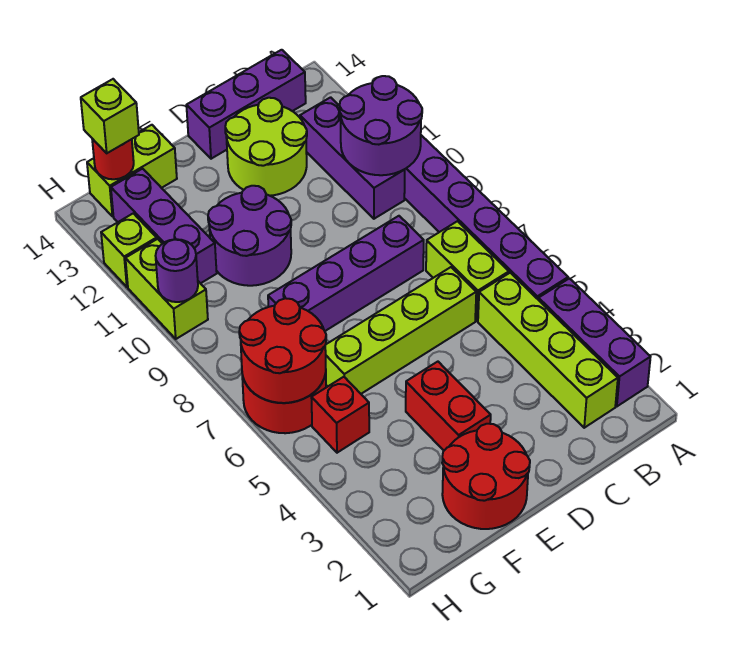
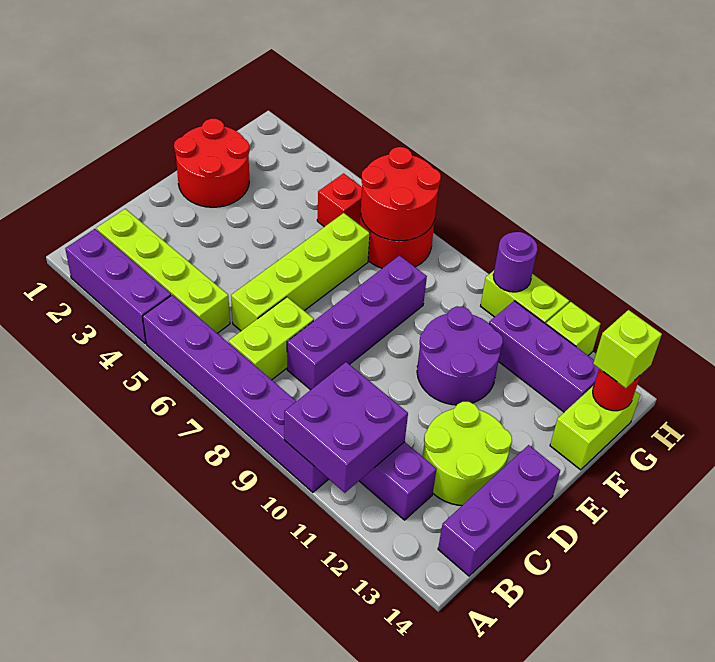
purple 2x2 round brick [339,76,422,175] -> purple 2x2 brick [284,362,408,493]
lime 1x2 brick [426,221,509,321] -> lime 1x2 brick turned to [228,297,314,380]
red 1x2 brick [406,362,491,450] -> none

